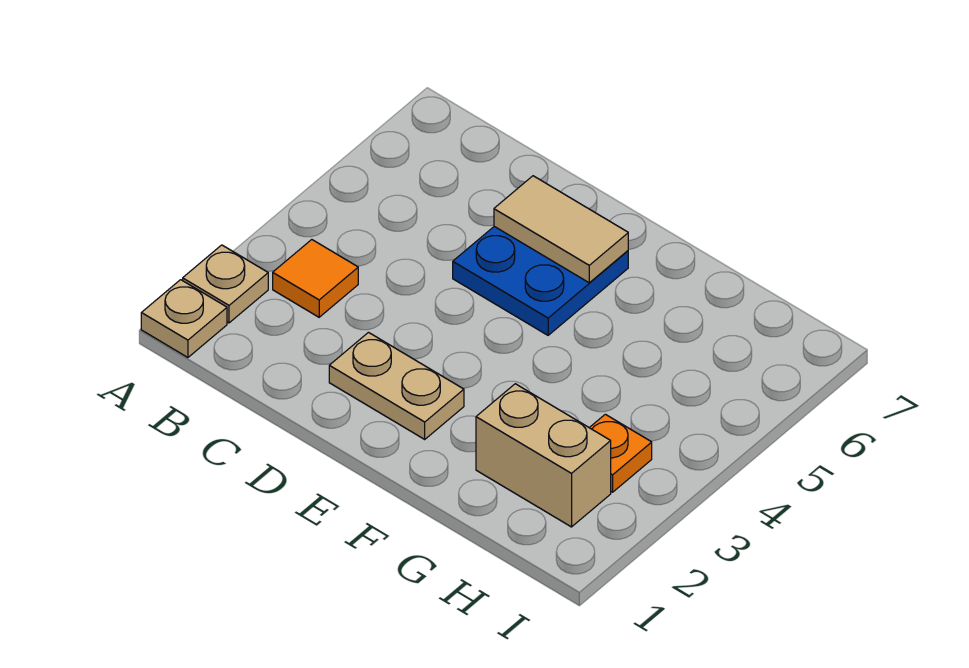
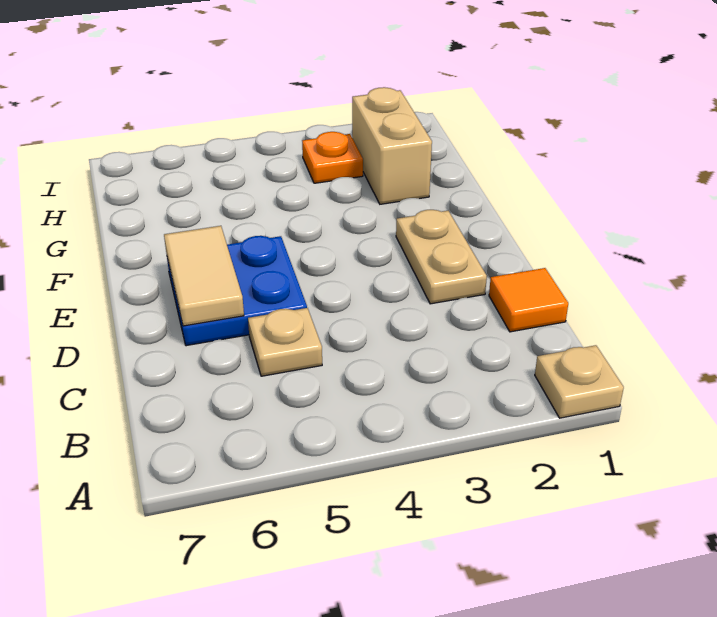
tan 1x1 plate [183,245,268,323] -> tan 1x1 plate moved to [248,308,322,376]
orange 1x1 tile [273,240,358,317] -> orange 1x1 tile moved to [489,268,568,332]

